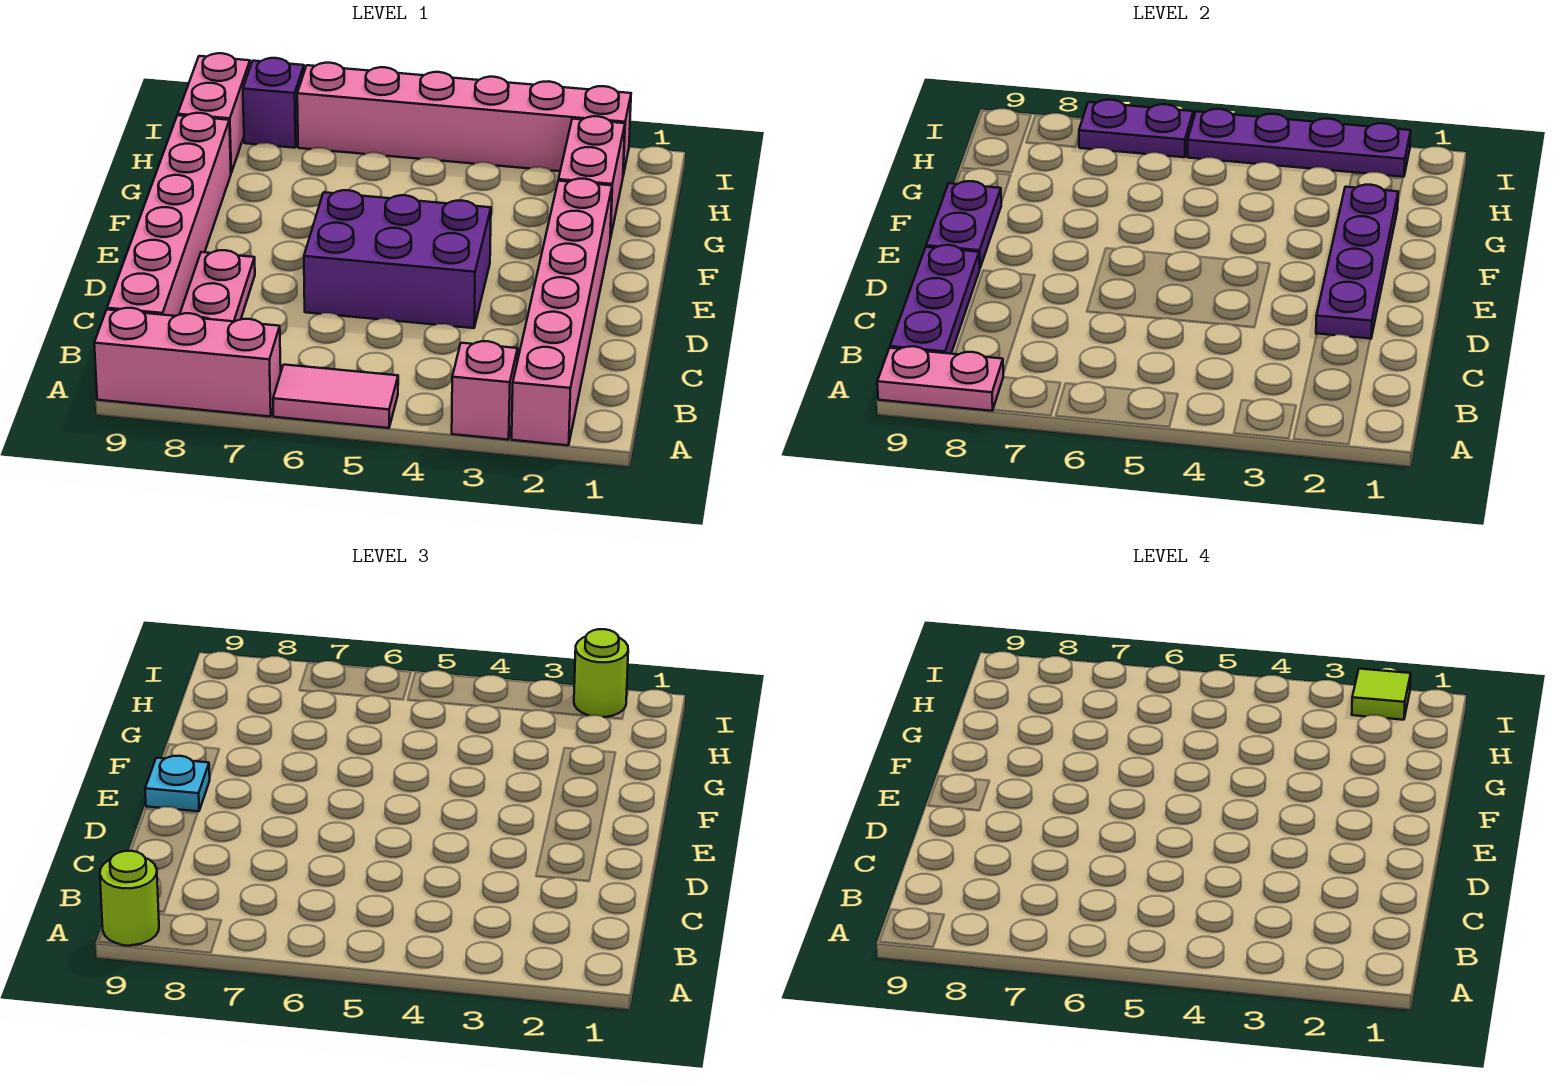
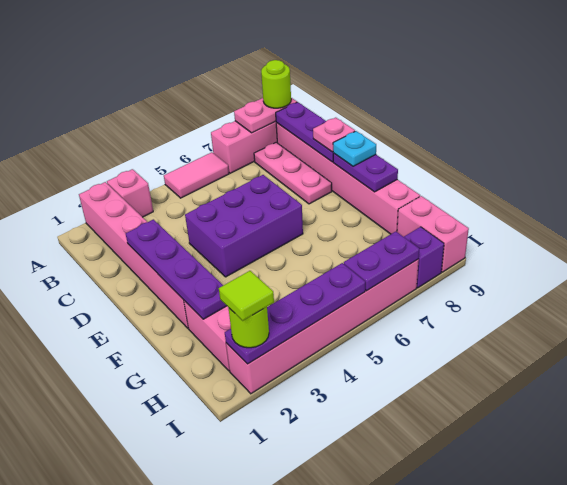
none -> pink 1x1 plate [313,118,355,152]

